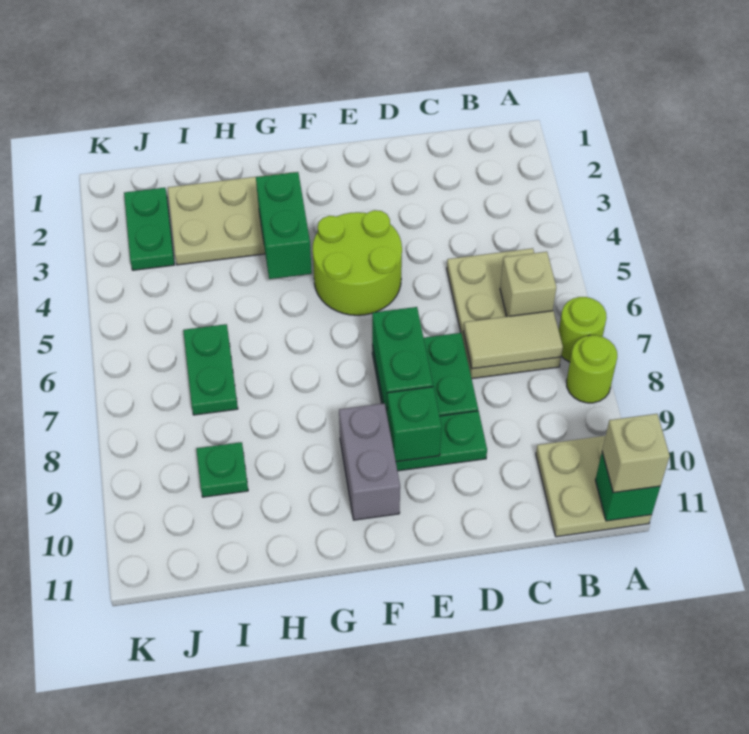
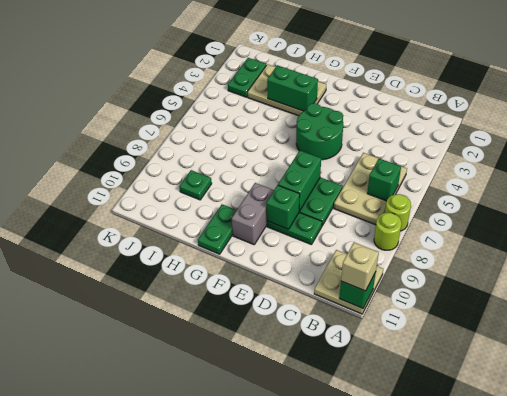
tan 1x1 brick [500,252,556,317] -> green 1x1 brick [367,159,401,201]
tan 1x2 tile [464,311,563,369] -> none
lime 2x2 round brick [313,210,402,315] -> green 2x2 round brick [296,103,343,160]
green 1x2 brick [256,172,312,279] -> green 1x2 brick turned to [267,65,318,111]
green 1x2 plate [183,324,238,415] -> green 1x2 plate moved to [198,204,237,254]

